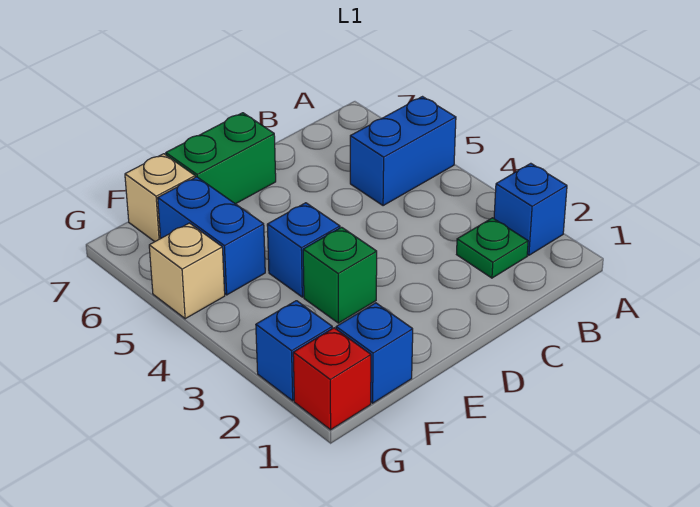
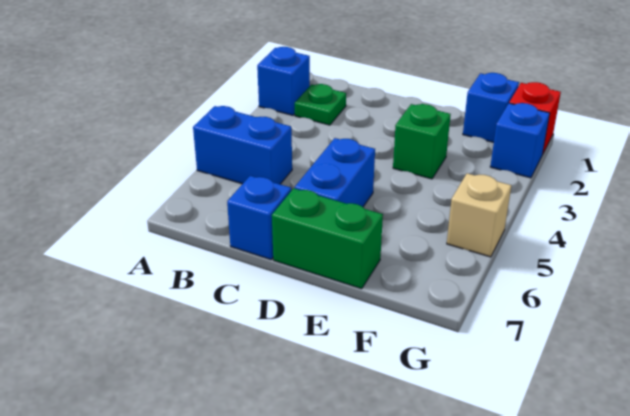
blue 1x1 brick [267,203,340,297] -> blue 1x1 brick moved to [227,176,291,260]
blue 1x2 brick [158,177,265,295] -> blue 1x2 brick moved to [295,138,375,207]
tan 1x1 brick [125,154,195,242] -> none

